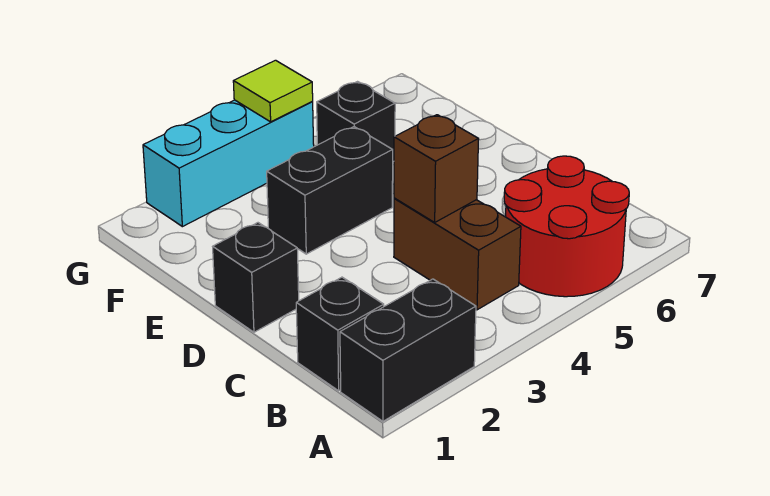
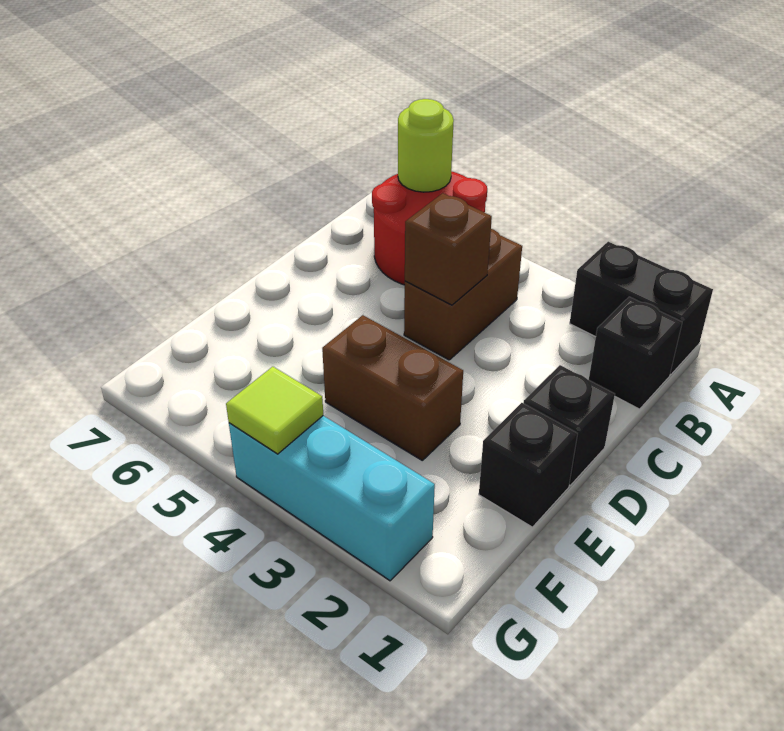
none -> lime 1x1 round brick [398,99,454,192]
black 1x2 brick [267,127,393,254] -> brown 1x2 brick [322,315,463,460]
black 1x1 brick [317,82,395,161] -> black 1x1 brick moved to [479,403,578,527]

